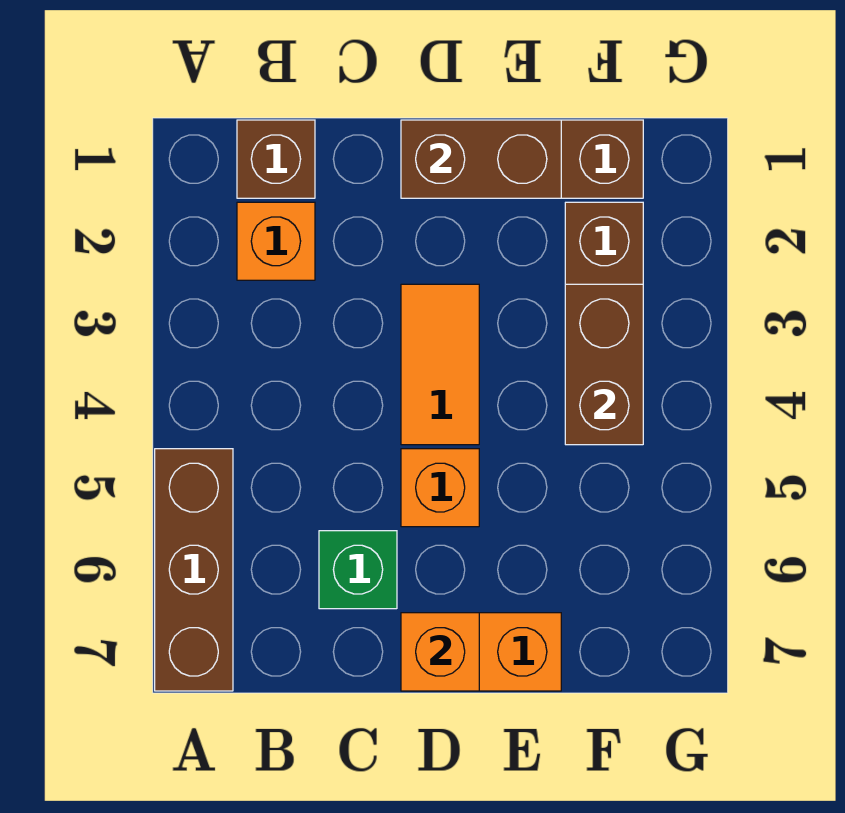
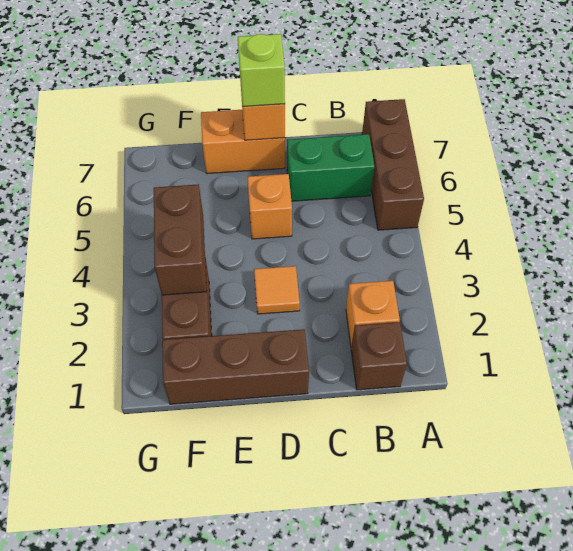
green 1x1 brick [319,531,397,609] -> green 1x2 brick [287,134,374,201]
brown 1x2 brick [401,120,561,198] -> none
orange 1x2 tile [401,284,479,445] -> orange 1x1 tile [254,266,300,314]
none -> lime 1x1 brick [238,34,285,107]

